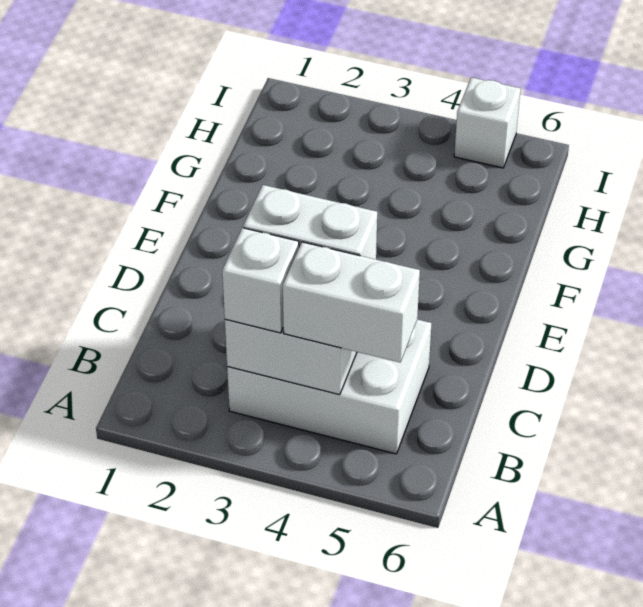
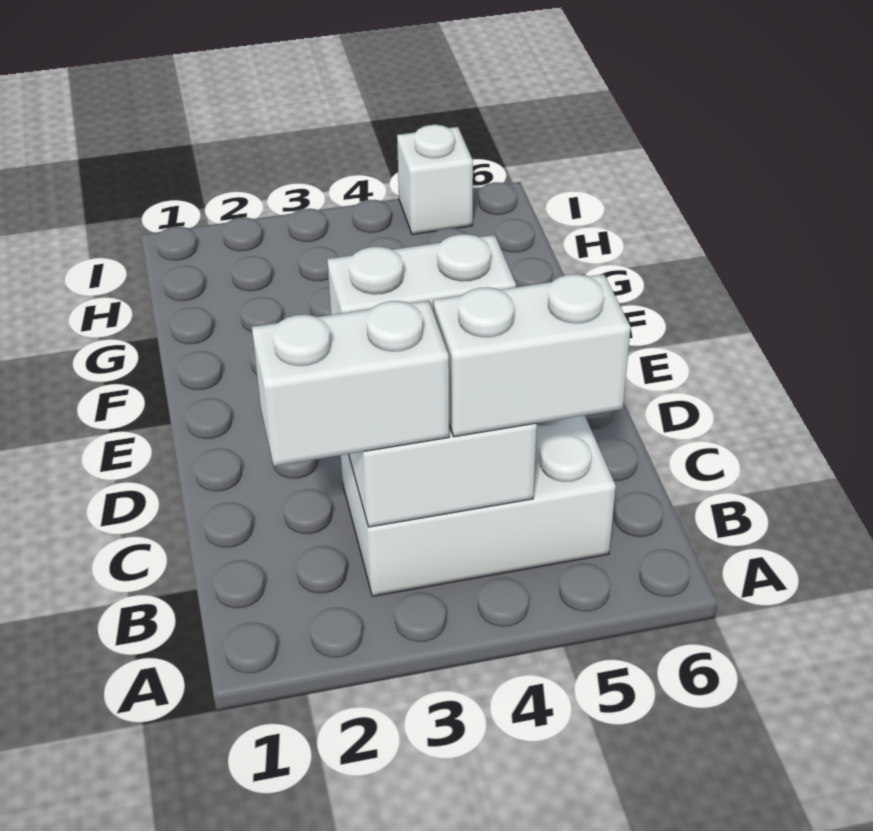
white 1x1 brick [222,228,299,333] -> white 1x2 brick [252,300,449,466]

